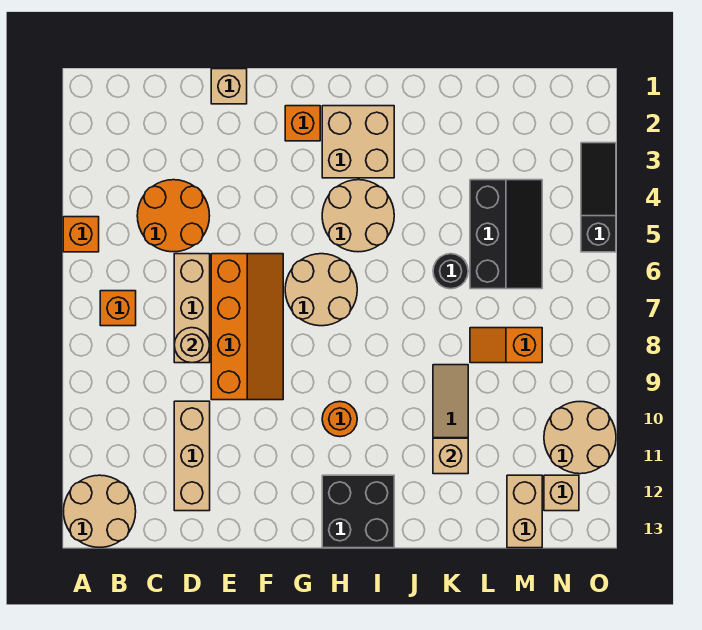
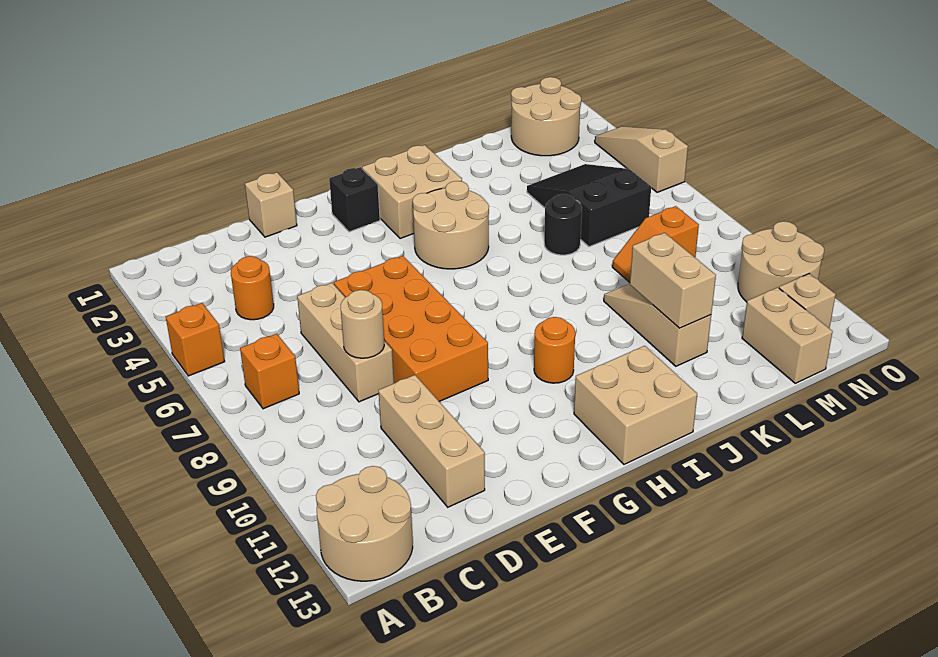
orange 2x2 round brick [137,180,210,252] -> orange 1x1 round brick [231,256,274,320]
orange 2x4 slope [211,254,283,400] -> orange 2x4 brick [334,256,488,401]
orange 1x1 brick [285,106,320,141] -> black 1x1 brick [329,167,380,232]
tan 2x2 round brick [285,254,357,326] -> tan 2x2 round brick moved to [511,77,581,156]
black 2x2 brick [322,475,394,548] -> tan 2x2 brick [574,346,697,464]
tan 1x1 brick [433,438,468,474] -> tan 1x2 brick [630,233,716,328]
black 2x3 slope [470,180,542,289] -> black 2x3 slope turned to [527,164,651,247]
black 1x3 slope [581,143,616,252] -> tan 1x3 slope [595,126,688,192]

